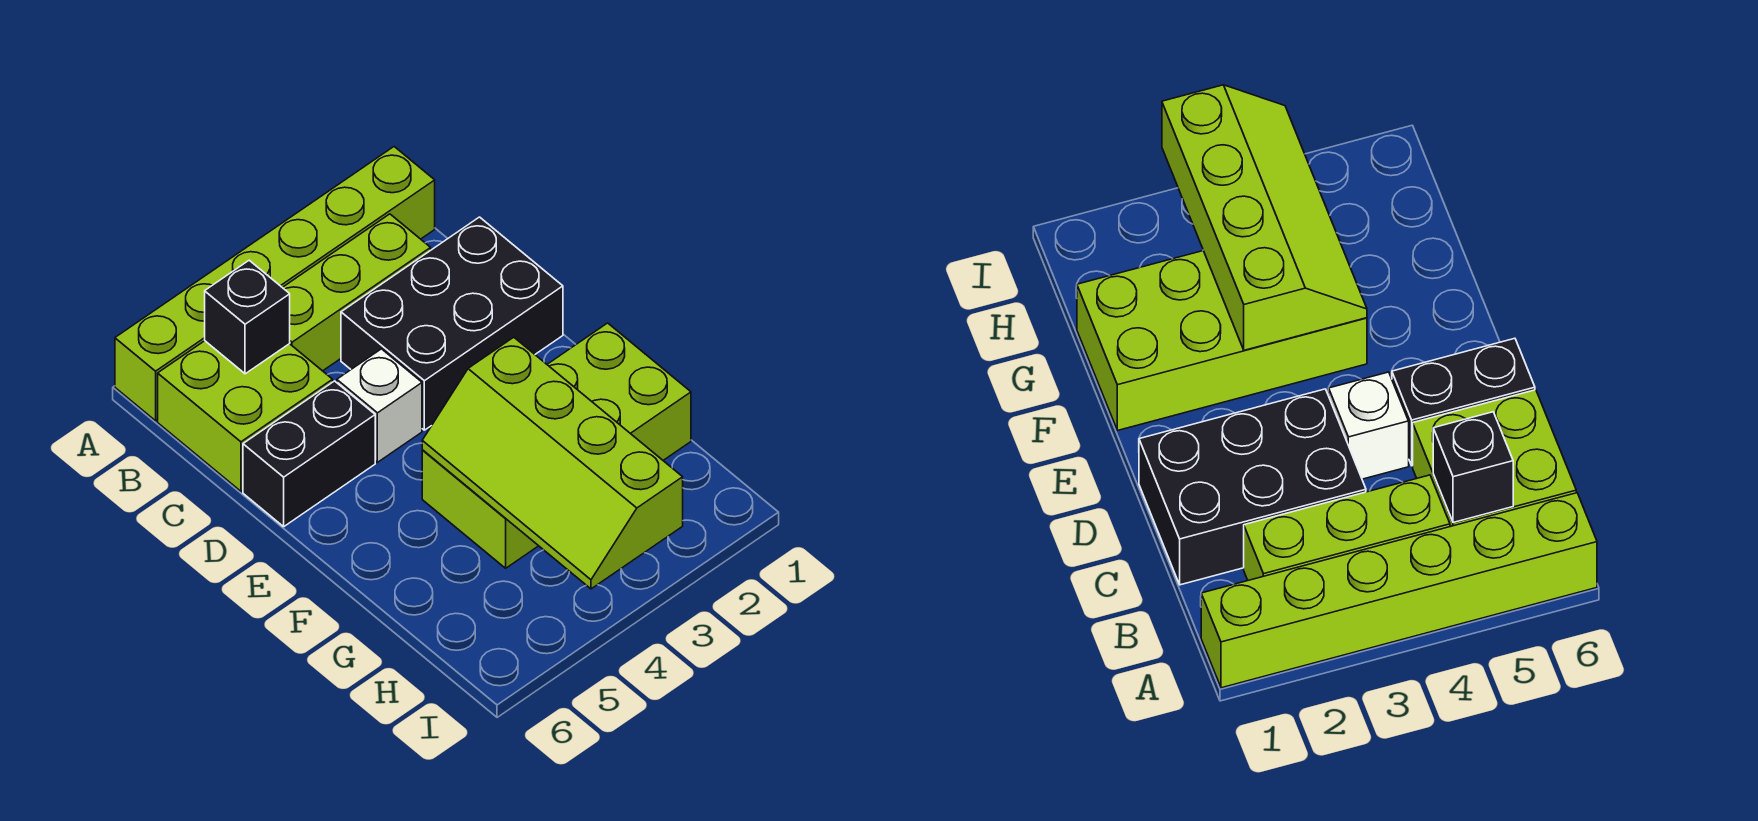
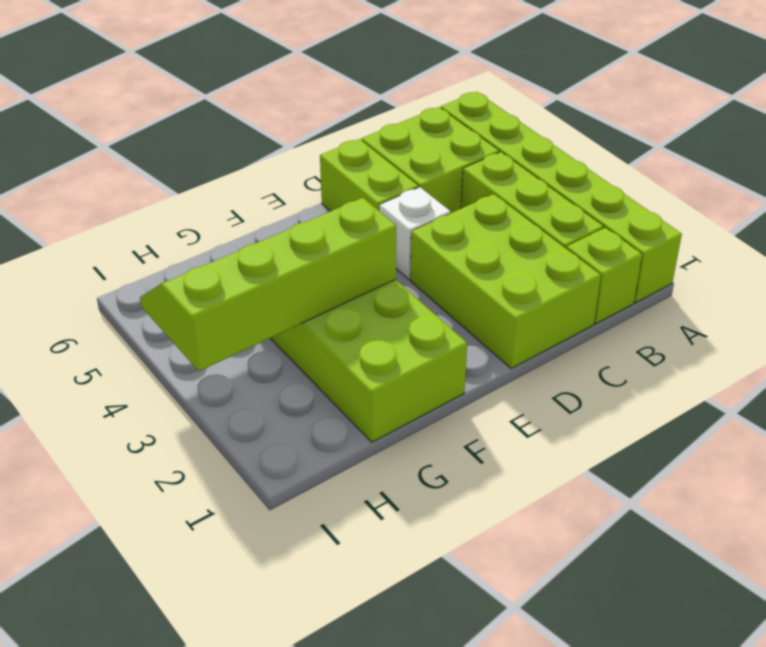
none -> lime 1x1 brick [566,228,642,324]
black 1x1 brick [205,260,290,374] -> none
black 2x3 brick [341,217,563,430] -> lime 2x3 brick [410,194,601,368]
black 1x2 brick [243,381,375,527] -> lime 1x2 brick [320,139,418,211]

